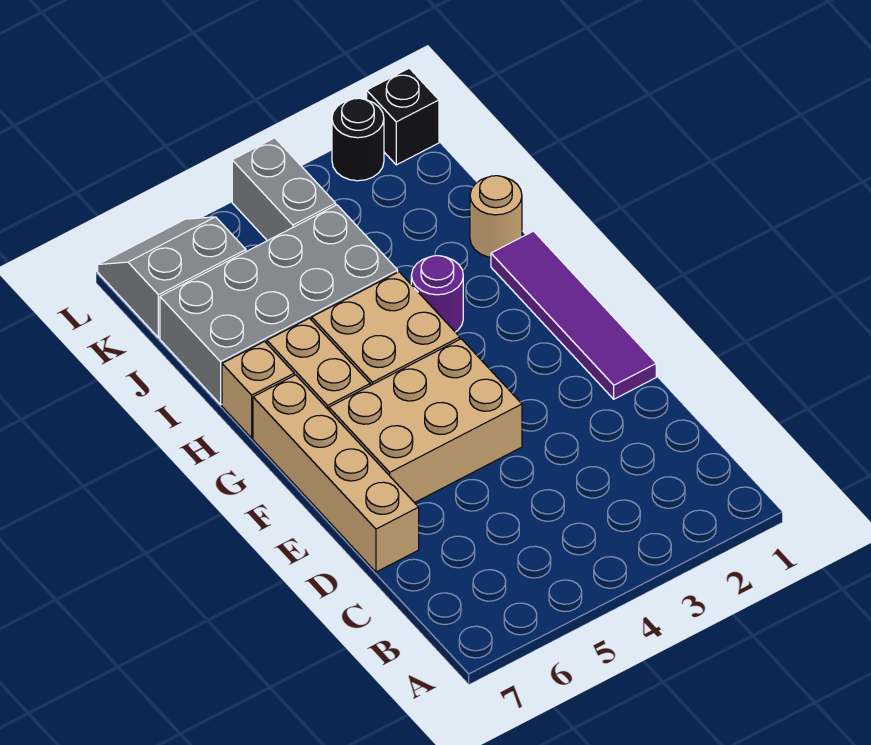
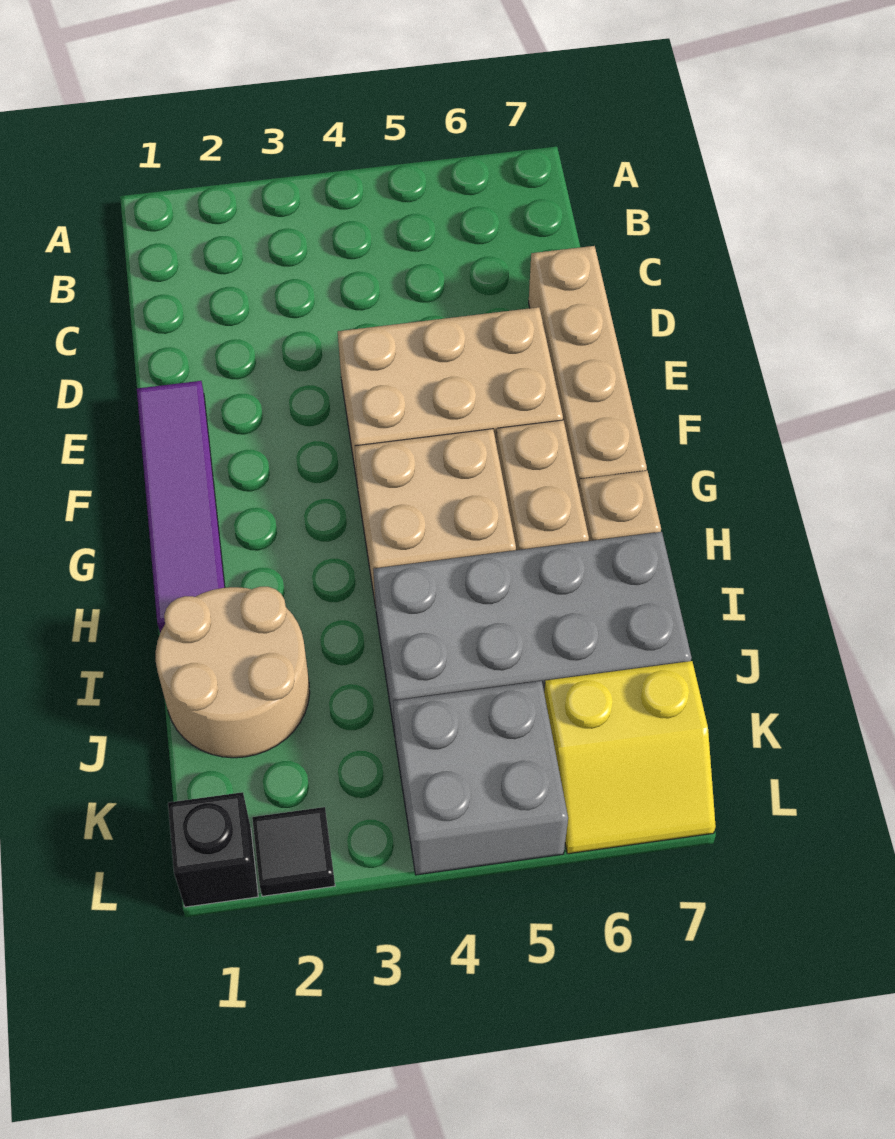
purple 1x1 round brick [411,256,463,332] -> none
tan 1x1 round brick [470,176,522,257] -> tan 2x2 round brick [156,587,310,758]
grey 1x2 brick [232,138,336,241] -> grey 2x2 brick [393,681,568,875]
grey 2x2 slope [98,217,246,338] -> yellow 2x2 slope [544,661,716,854]
black 1x1 round brick [332,98,384,181] -> black 1x1 tile [252,807,335,896]

